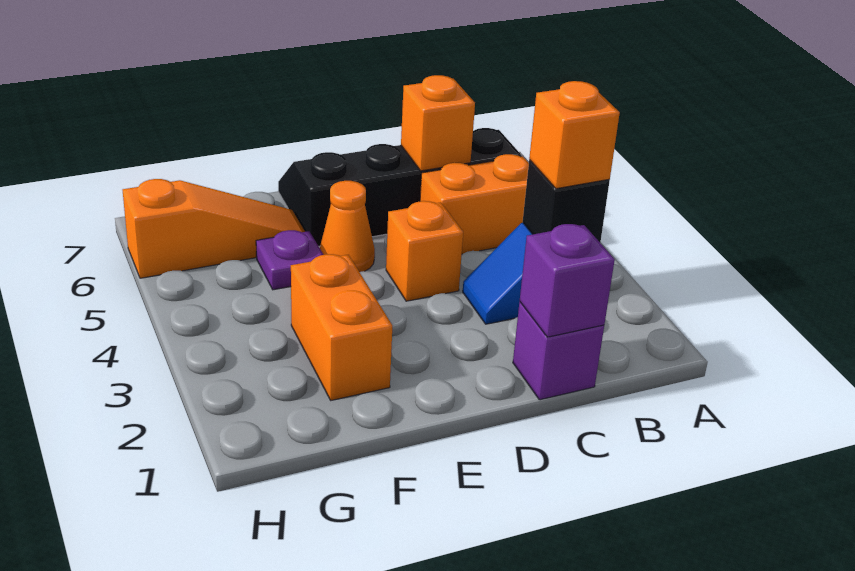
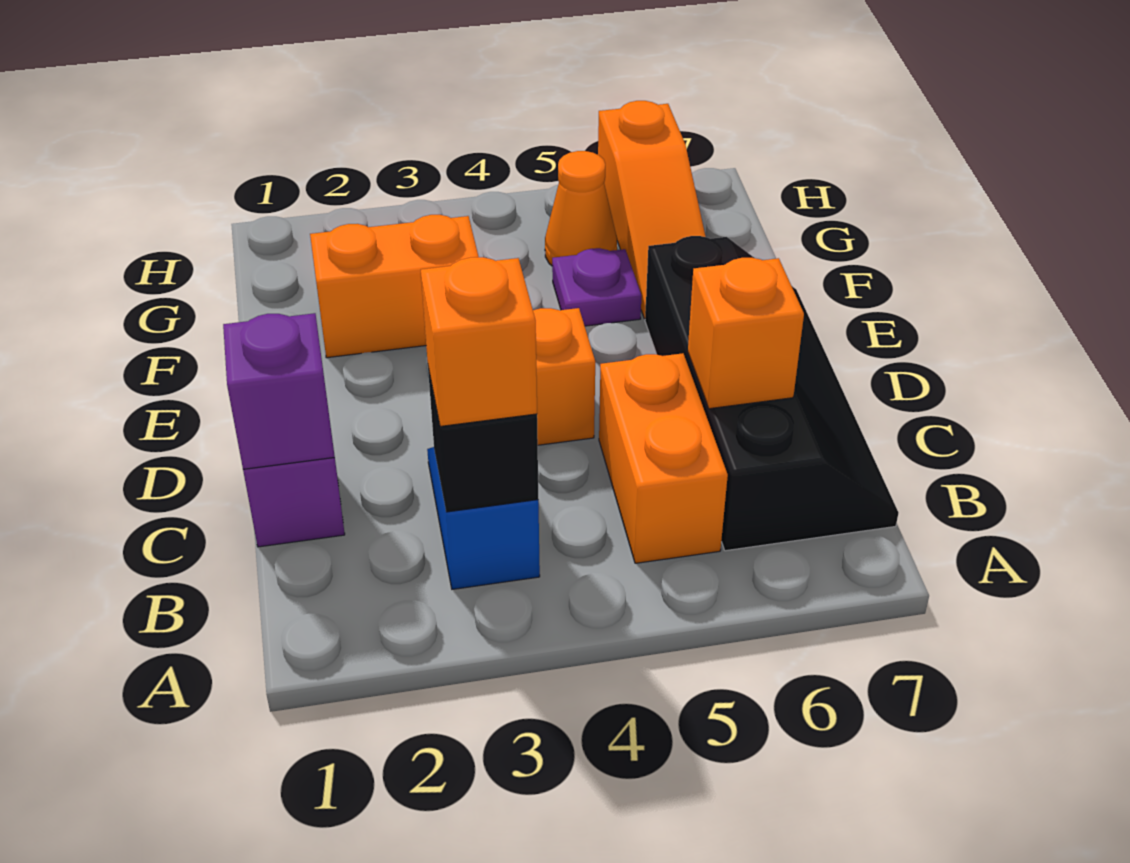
orange 1x1 cone [320,181,375,272] -> orange 1x1 cone moved to [545,151,617,266]

